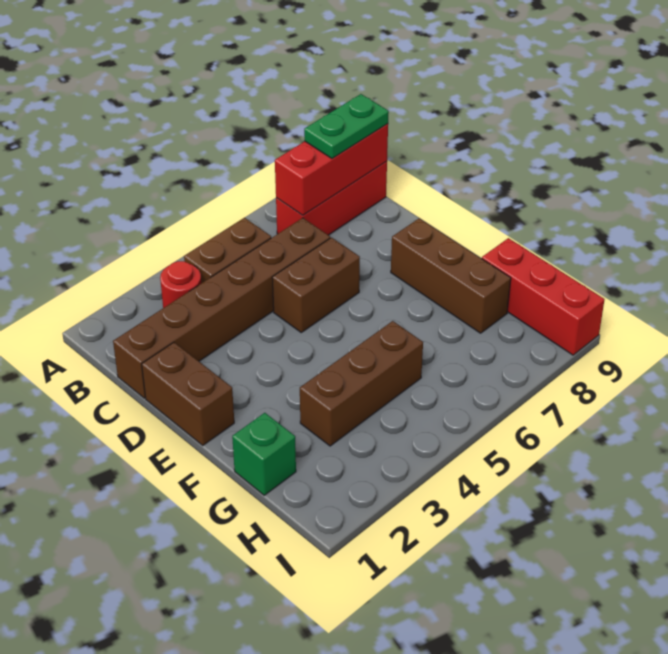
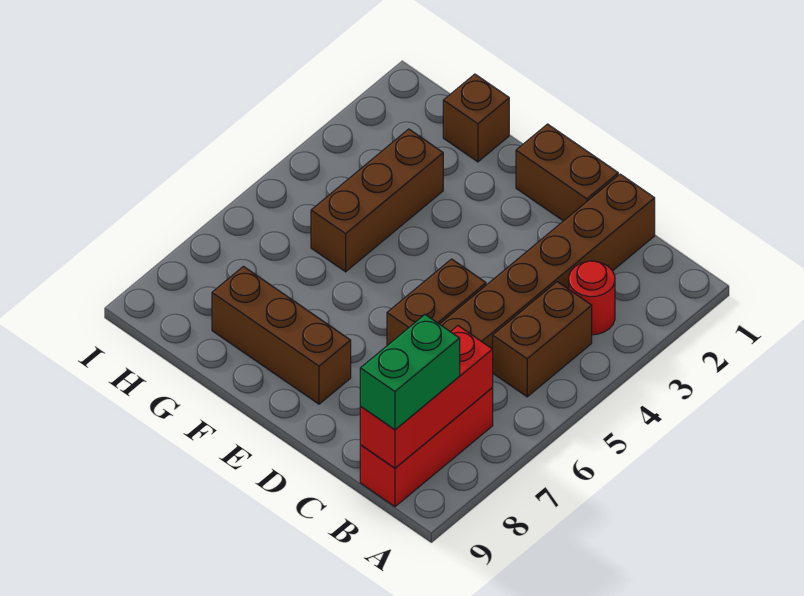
green 1x2 plate [304,94,389,158] -> green 1x2 brick [360,315,460,430]
green 1x1 brick [232,413,296,495] -> brown 1x1 brick [443,74,509,162]
red 1x3 brick [482,238,605,355] -> none

